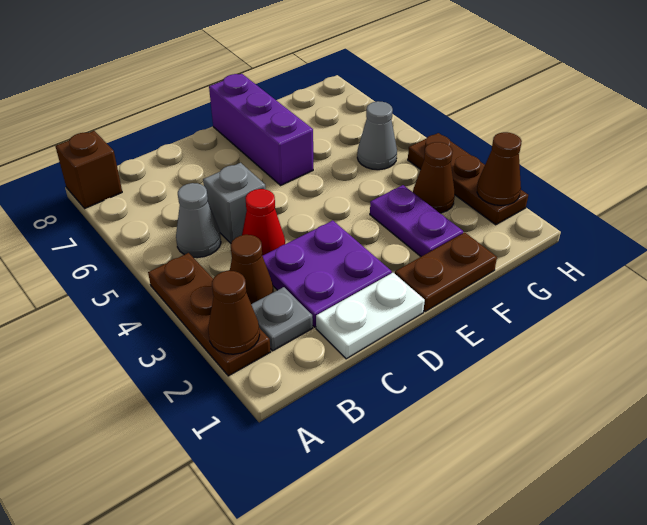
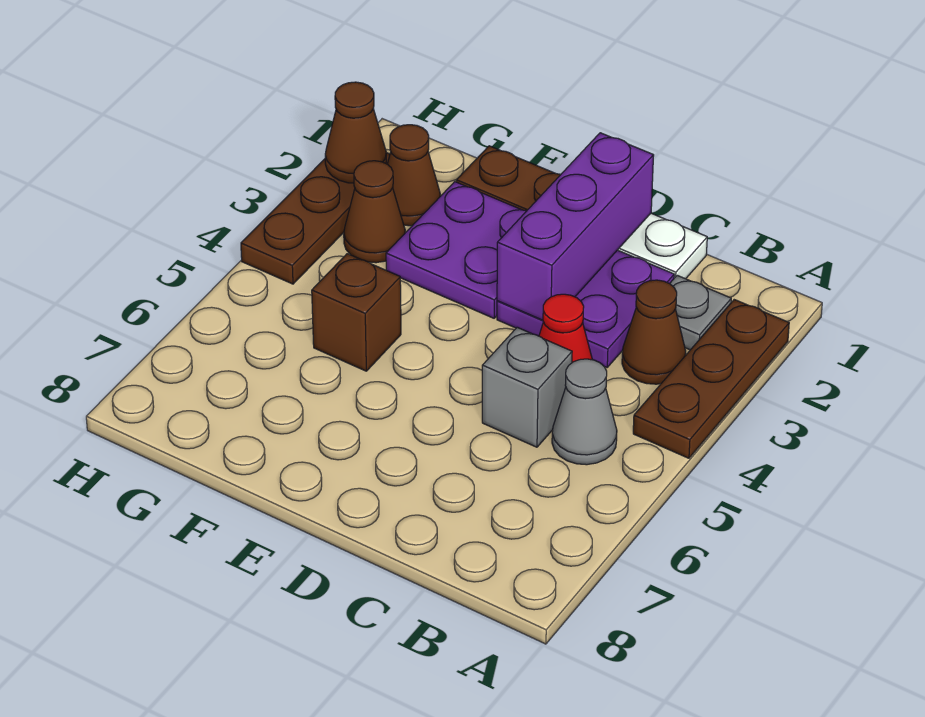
brown 1x1 cone [208,271,260,354] -> brown 1x1 cone moved to [388,125,441,226]
brown 1x1 brick [55,131,122,208] -> brown 1x1 brick moved to [312,254,401,371]
purple 1x3 brick [209,74,313,185] -> purple 1x3 brick moved to [497,133,654,320]
purple 1x2 plate [370,185,463,257] -> purple 2x2 plate [386,182,526,318]
grey 1x1 cone [357,101,397,170] -> none

